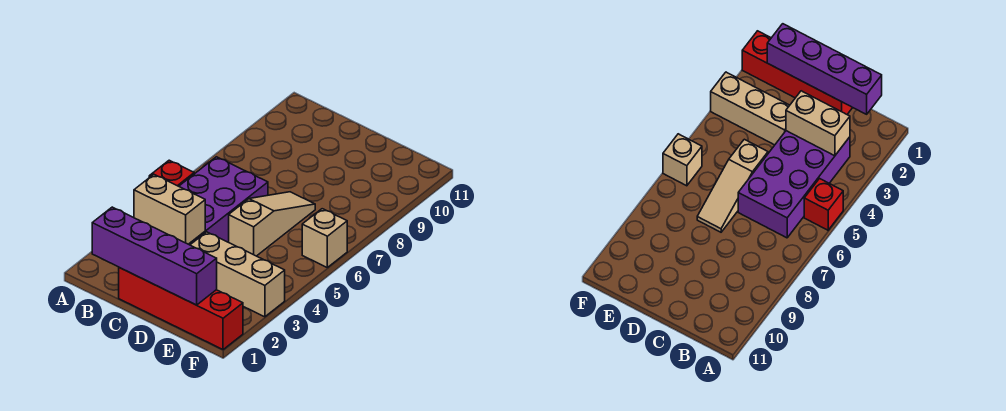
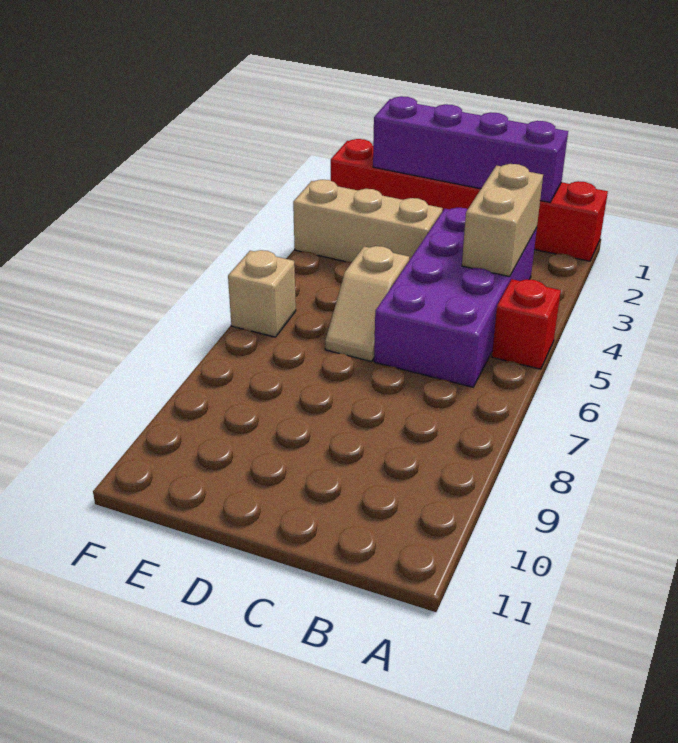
tan 1x2 brick [134,174,205,244] -> tan 1x2 brick turned to [462,164,543,277]
red 1x4 brick [119,268,243,350] -> red 1x6 brick [331,139,608,261]
tan 1x3 slope [229,192,315,256] -> tan 1x2 slope [325,246,409,362]

